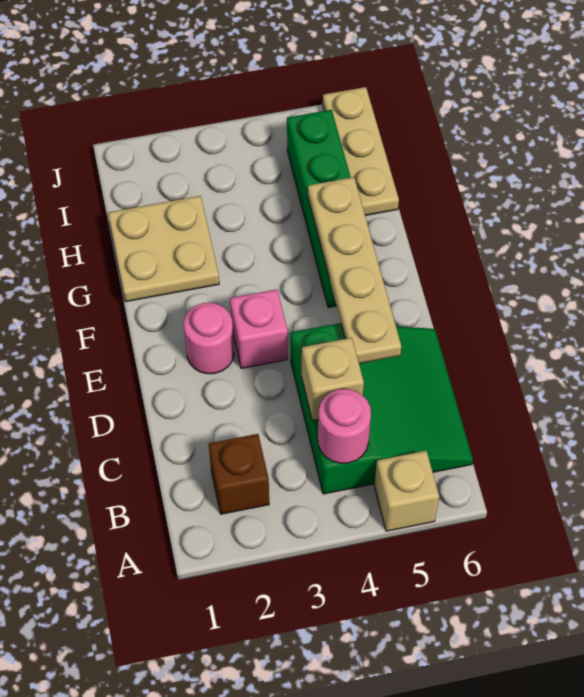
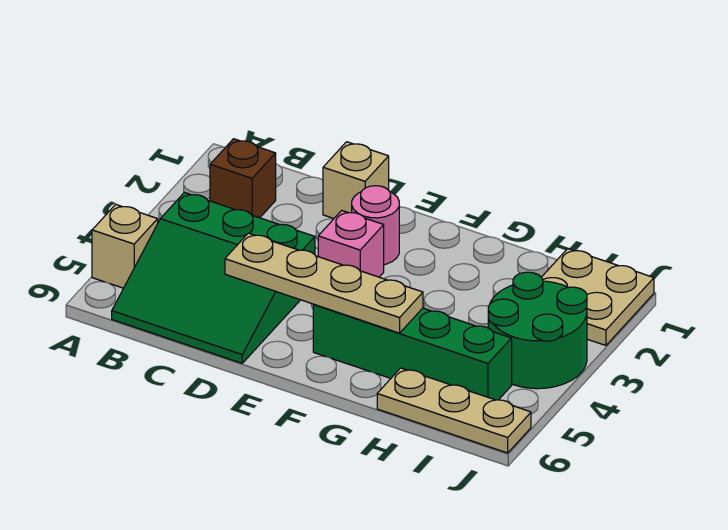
pink 1x1 round brick [318,389,371,463] -> none
tan 1x1 brick [302,338,364,421] -> tan 1x1 brick moved to [323,142,389,218]
tan 2x2 plate [108,196,219,302] -> tan 2x2 plate moved to [541,249,654,345]
none -> green 2x2 round brick [488,272,587,389]

